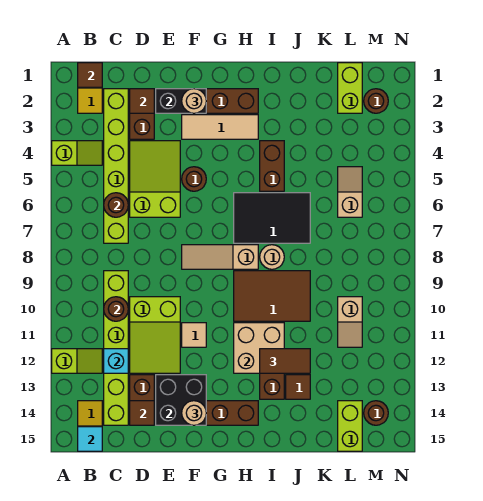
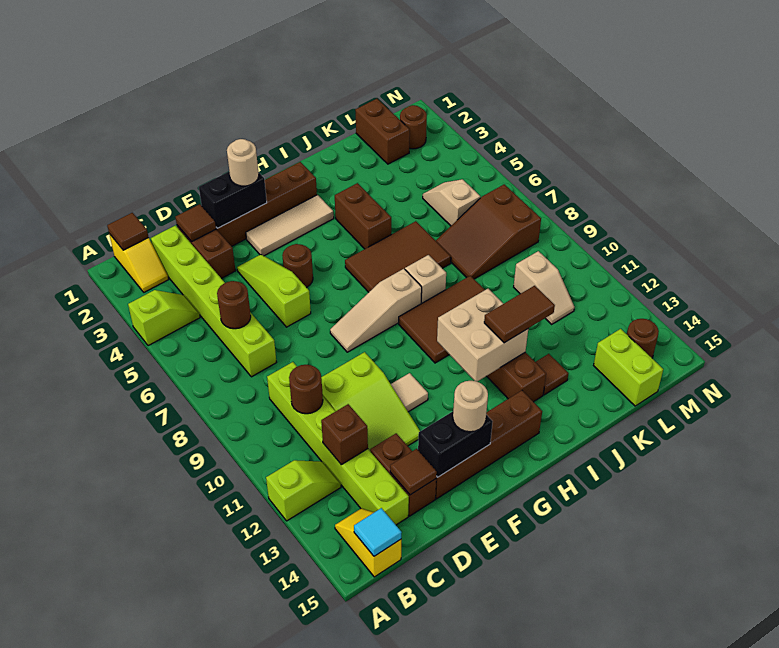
cyan 1x1 brick [104,349,128,373] -> brown 1x1 brick [321,404,368,465]
lime 2x3 slope [130,141,180,217] -> lime 1x3 slope [237,254,311,327]
black 2x2 brick [156,375,206,425] -> black 1x2 brick [418,411,493,477]
black 2x3 tile [234,193,310,243] -> brown 2x3 tile [345,221,451,292]
tan 1x1 round brick [260,245,284,269] -> tan 1x1 brick [405,255,446,304]
none -> brown 2x3 slope [436,184,541,279]
lime 1x2 brick [338,63,362,113] -> brown 1x2 brick [355,99,410,164]

